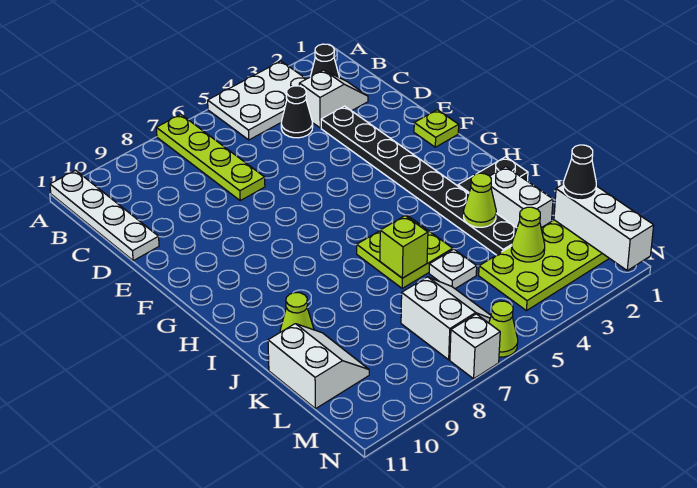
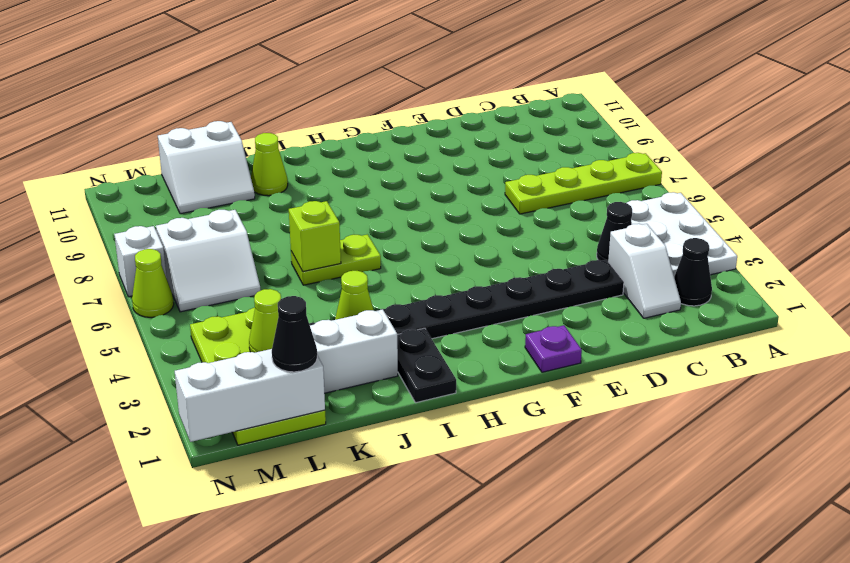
white 1x4 plate [50,170,159,261] -> none
lime 1x1 plate [414,110,459,147] -> purple 1x1 plate [525,325,582,372]
lime 2x2 plate [357,215,453,288] -> lime 1x2 plate [291,234,381,285]
white 1x1 plate [429,249,477,289] -> none

